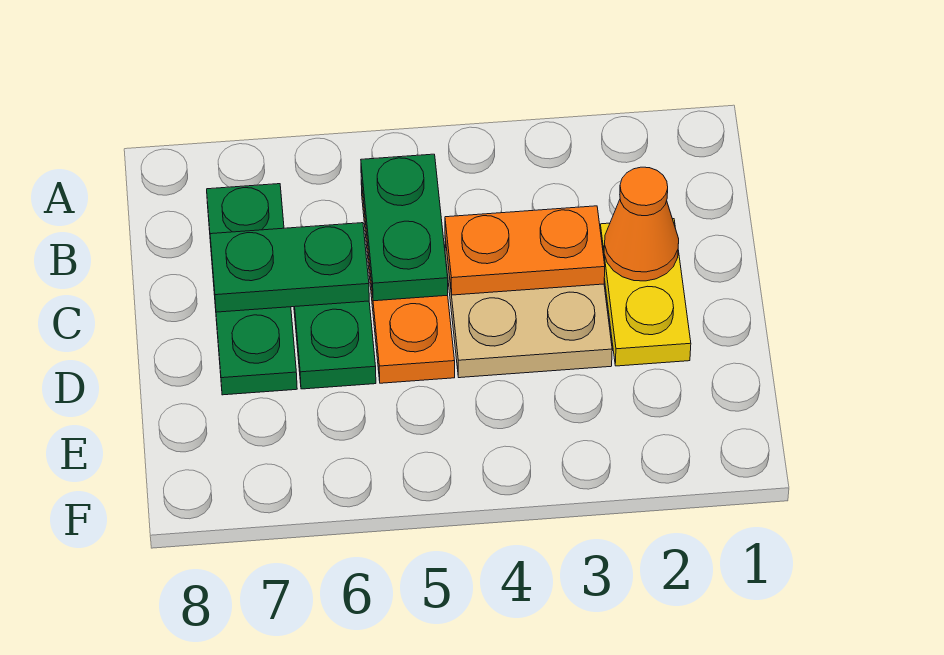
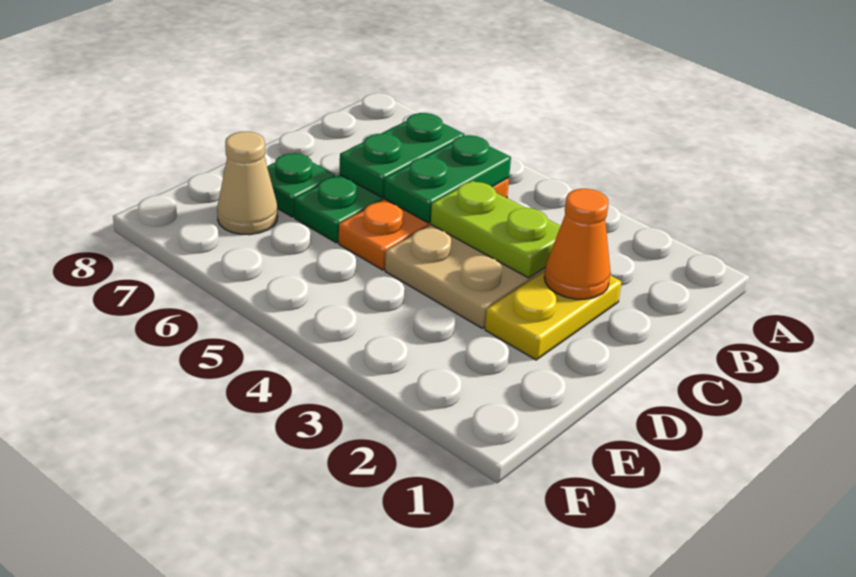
green 1x3 plate [207,184,297,395] -> green 1x1 plate [267,153,335,217]
orange 1x2 plate [445,206,605,295] -> lime 1x2 plate [431,181,561,278]
green 1x2 plate [210,223,369,312] -> green 1x2 plate turned to [340,113,465,197]
none -> tan 1x1 cone [217,132,278,235]

